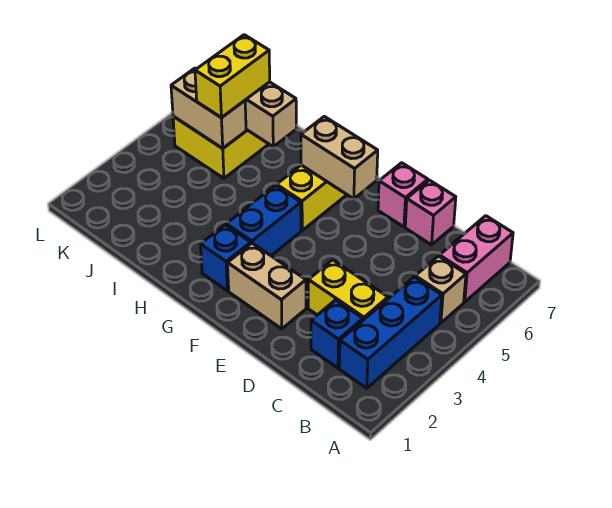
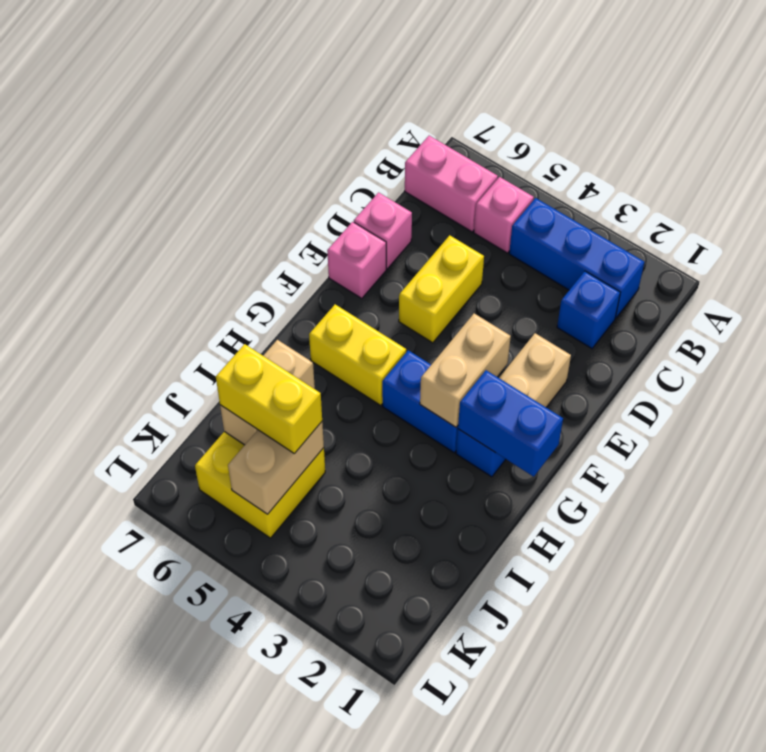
tan 1x1 brick [415,256,466,323] -> pink 1x1 brick [474,177,534,253]
yellow 1x2 brick [308,260,388,320] -> yellow 1x2 brick moved to [399,235,484,343]
tan 1x2 brick [301,116,378,199] -> tan 1x2 brick moved to [420,313,511,427]
none -> blue 1x2 brick [458,370,563,477]

